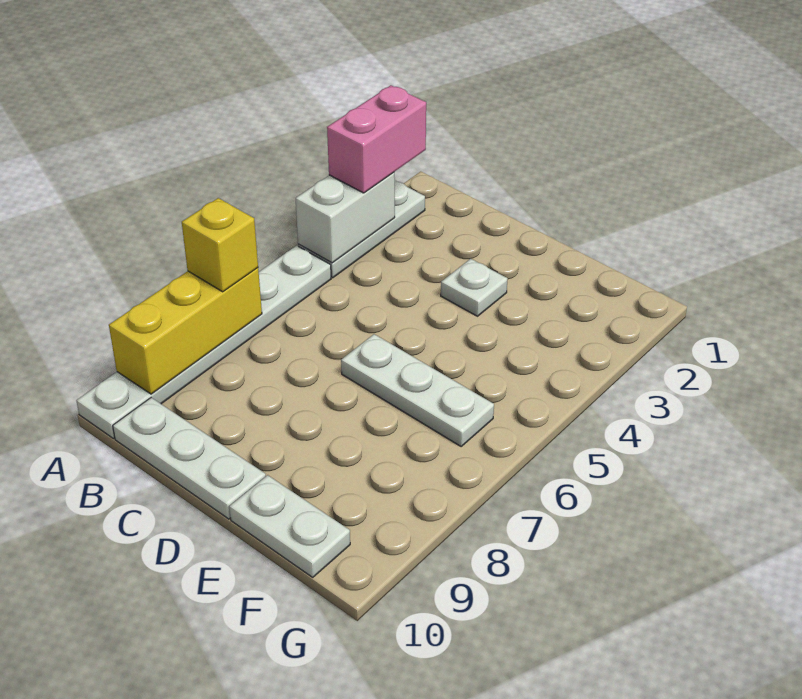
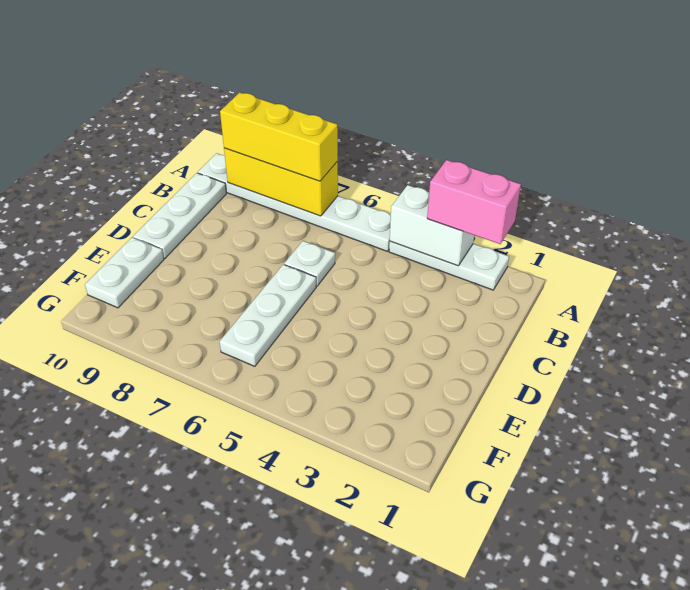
yellow 1x1 brick [182,198,258,292] -> yellow 1x3 brick [220,93,338,181]
white 1x1 plate [441,259,507,316] -> white 1x1 plate moved to [284,241,335,286]

